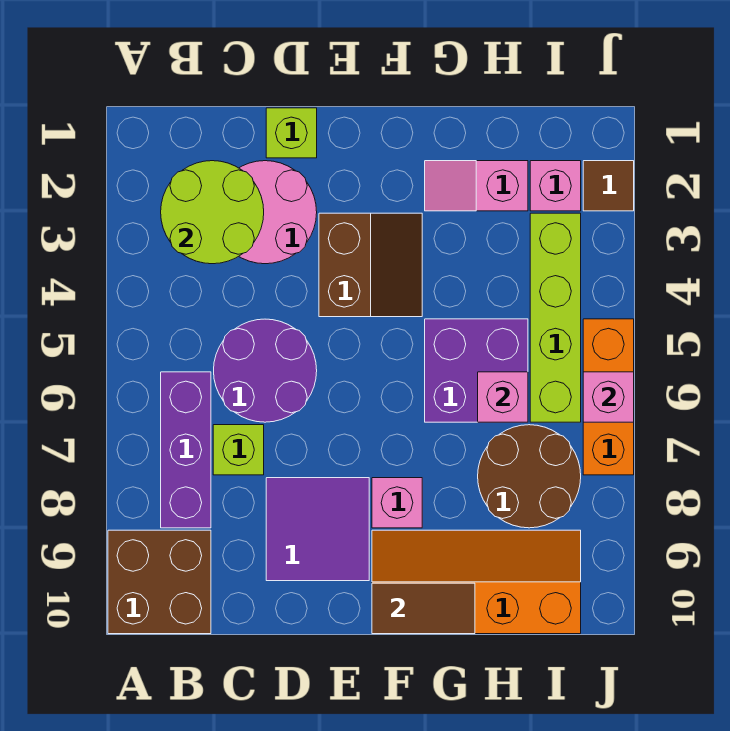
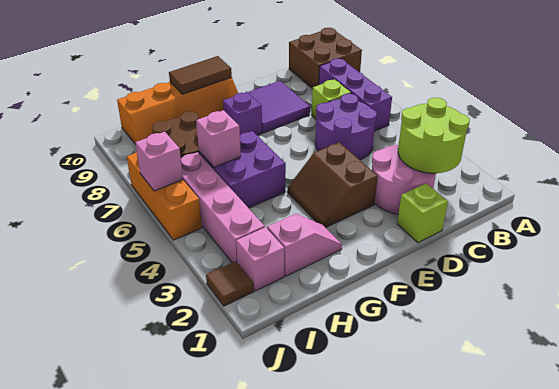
pink 1x1 brick [372,478,422,528] -> purple 1x1 brick [223,92,262,135]
lime 1x4 brick [530,213,581,422] -> pink 1x4 brick [181,152,265,263]

